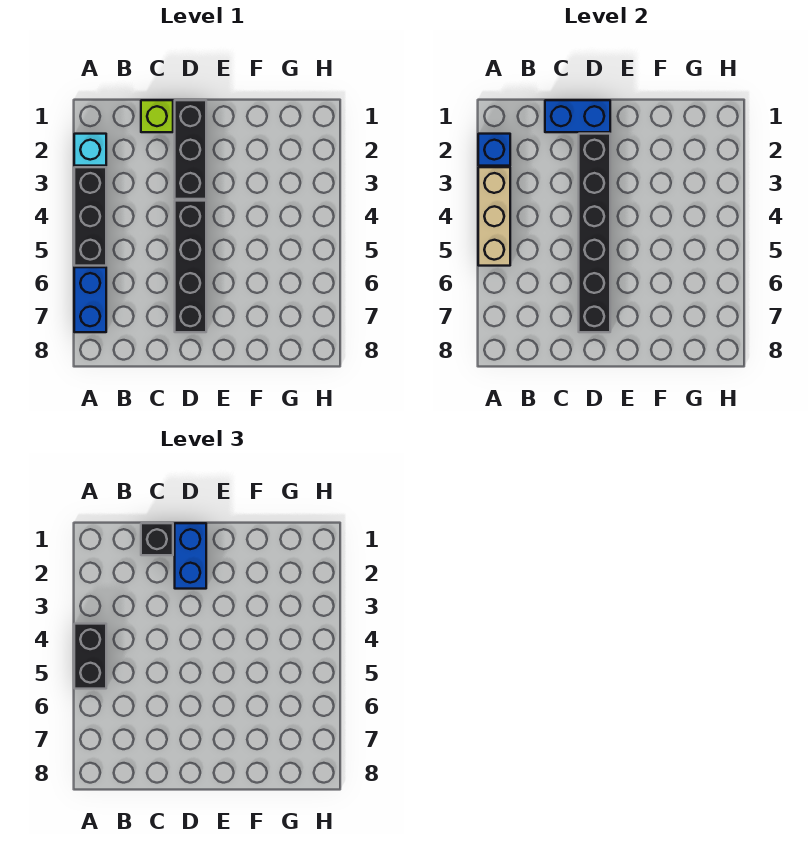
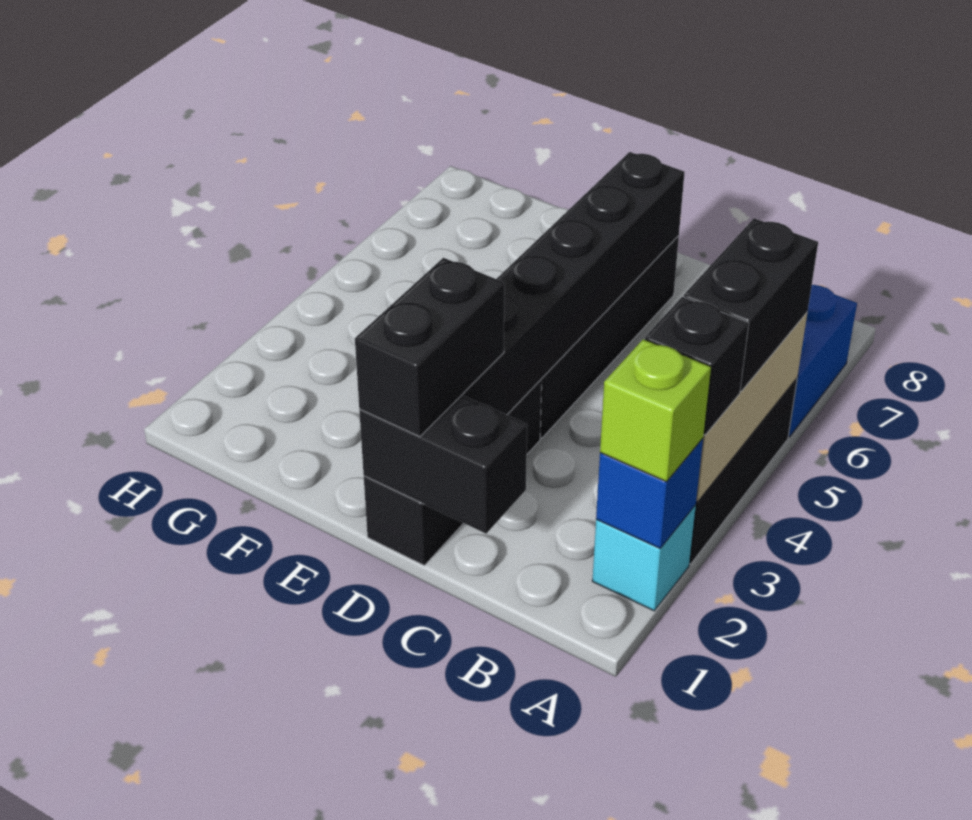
lime 1x1 brick [141,100,173,132] -> lime 1x1 brick moved to [600,339,711,482]
blue 1x2 brick [545,100,610,132] -> black 1x2 brick [359,395,527,534]
black 1x1 brick [141,523,173,555] -> black 1x1 brick moved to [645,297,749,435]
blue 1x2 brick [175,523,206,589] -> black 1x2 brick [355,258,505,436]

